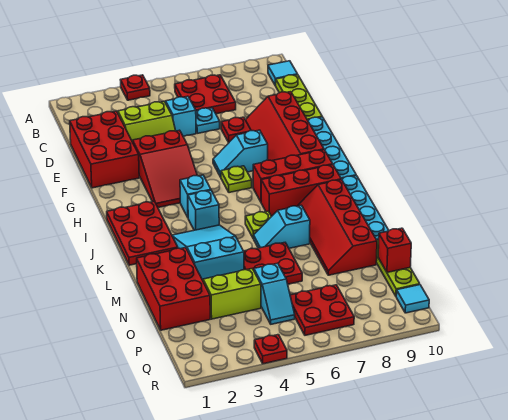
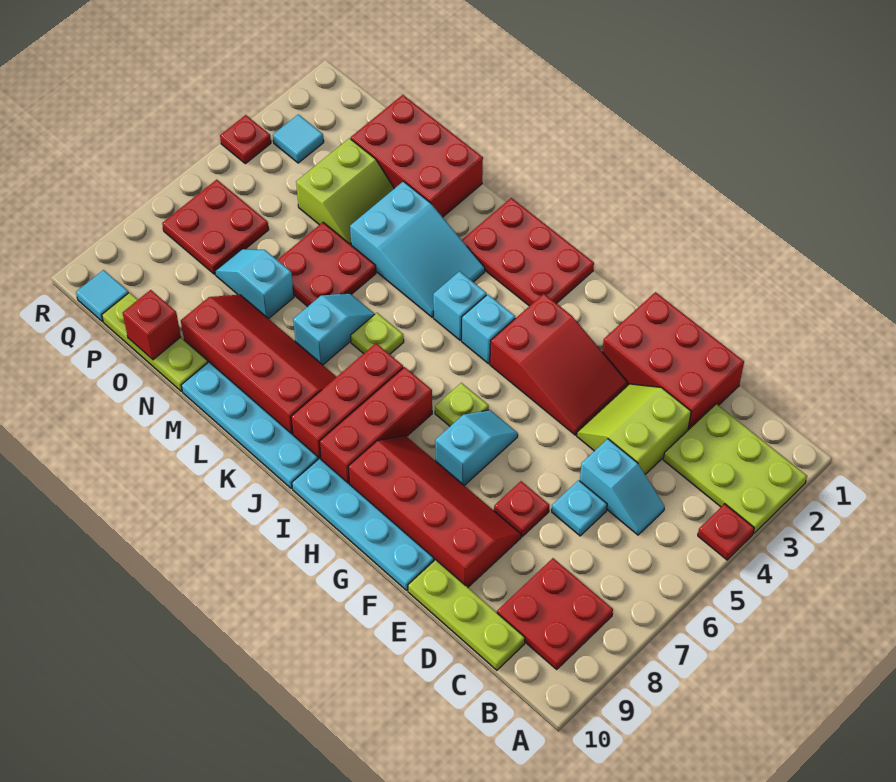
none -> lime 2x3 plate [663,404,807,534]
red 2x2 plate [175,75,236,114] -> red 2x2 plate moved to [497,558,613,669]
cyan 1x1 tile [268,61,298,86] -> cyan 1x1 tile moved to [273,114,324,163]
red 2x3 slope [133,130,197,207] -> red 2x3 slope turned to [490,294,628,435]
cyan 1x2 slope [254,263,295,324] -> cyan 1x2 slope moved to [215,249,294,319]

